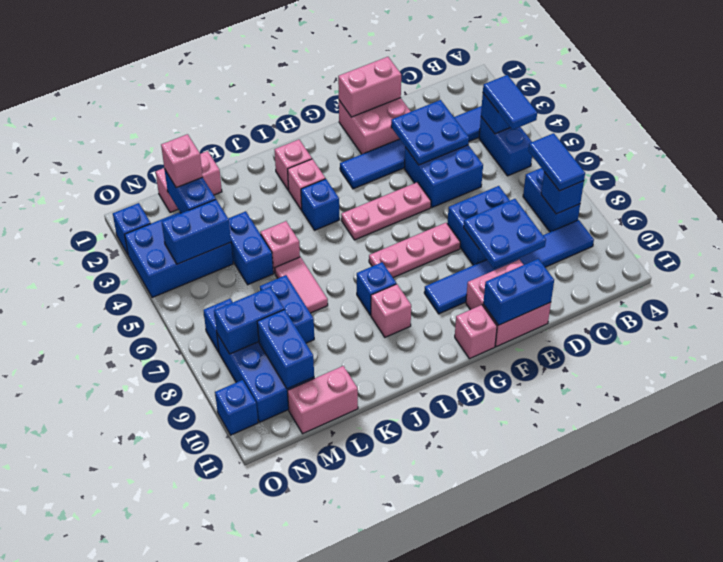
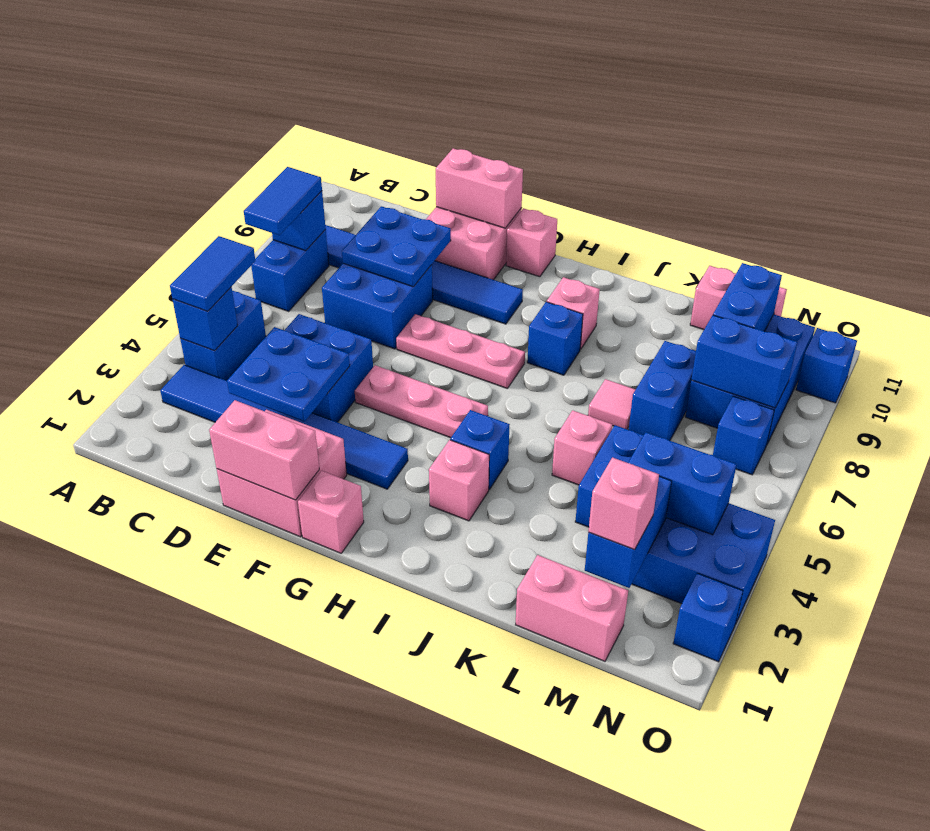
blue 1x2 brick [483,259,554,325] -> pink 1x2 brick [436,148,523,228]
pink 1x1 brick [274,140,312,190] -> pink 1x1 brick moved to [298,471,364,553]
pink 1x2 tile [275,257,328,313] -> pink 1x1 tile [588,379,636,429]

